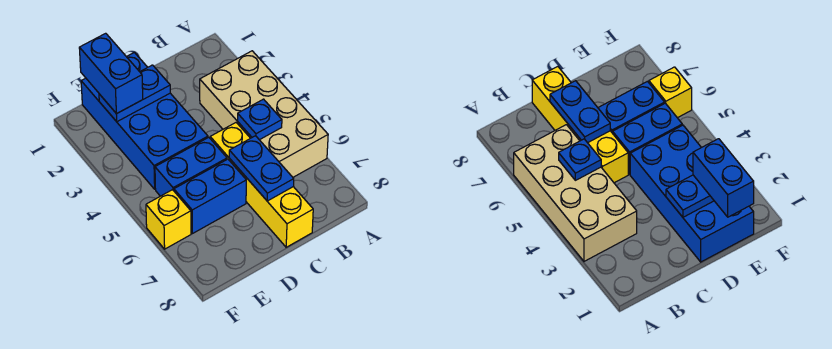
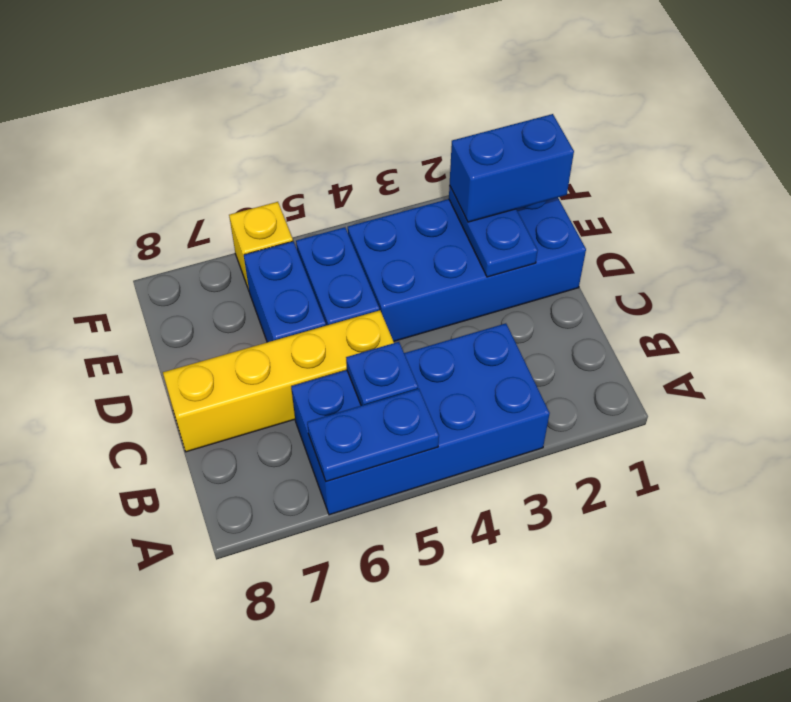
tan 2x4 brick [200,51,328,177] -> blue 2x4 brick [291,323,550,515]
blue 1x2 plate [229,136,294,201] -> blue 1x2 plate moved to [307,389,439,482]

